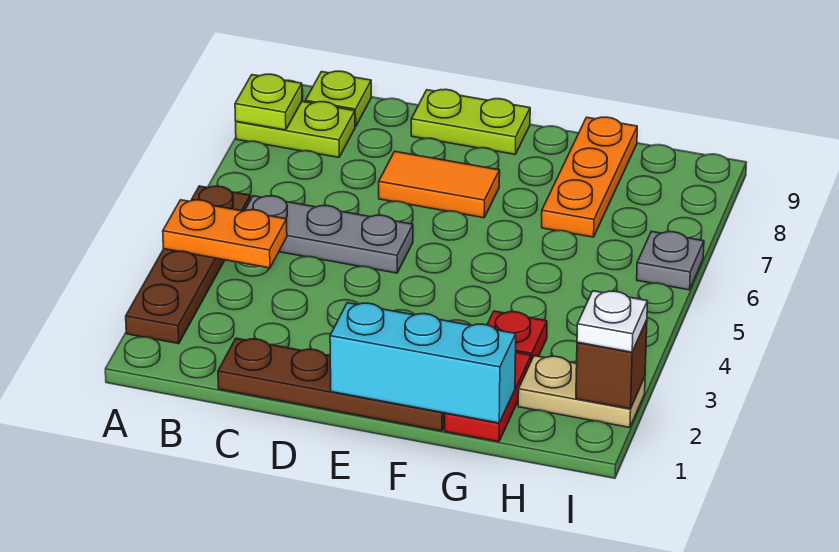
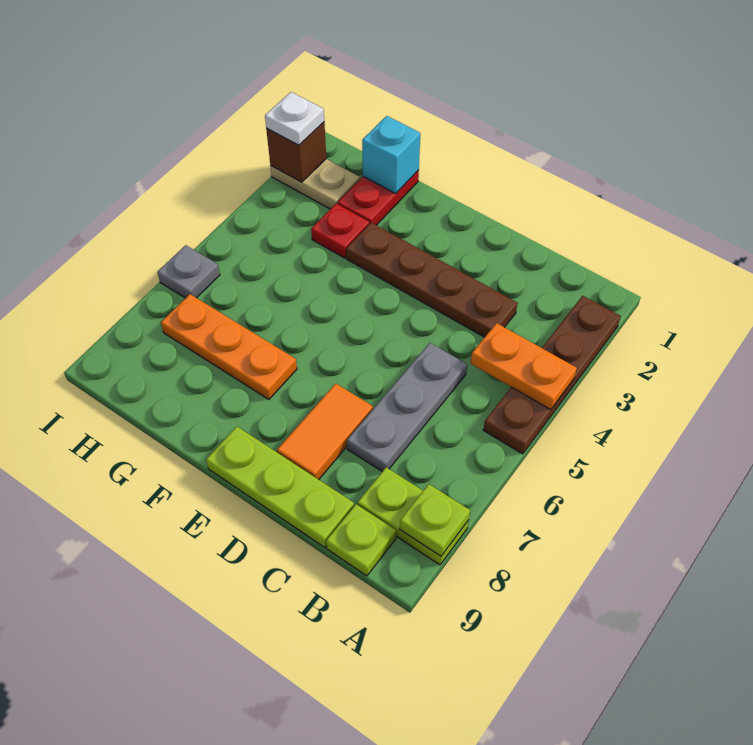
grey 1x3 plate [245,196,413,273] -> grey 1x3 plate turned to [347,343,467,472]
brown 1x4 plate [218,338,445,431] -> brown 1x4 plate moved to [346,223,518,337]
orange 1x2 tile [379,151,500,218] -> orange 1x2 tile turned to [277,384,373,480]
lime 1x2 plate [411,89,530,154] -> lime 1x3 plate [206,426,354,548]
cyan 1x3 brick [330,303,516,423] -> cyan 1x1 brick [362,116,420,193]
orange 1x3 plate [542,117,637,237] -> orange 1x3 plate turned to [161,294,297,399]

